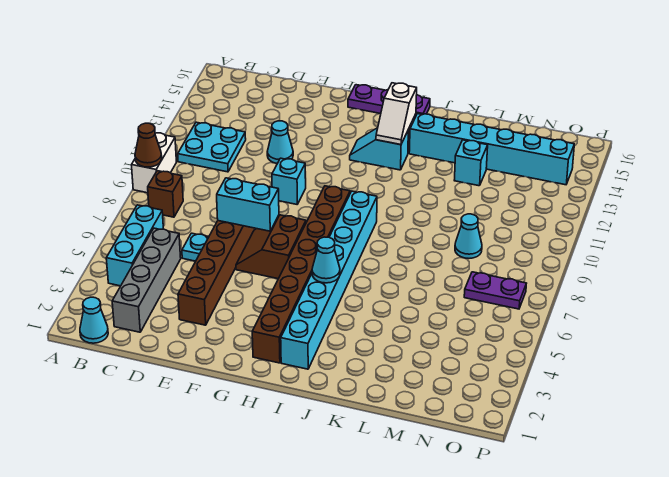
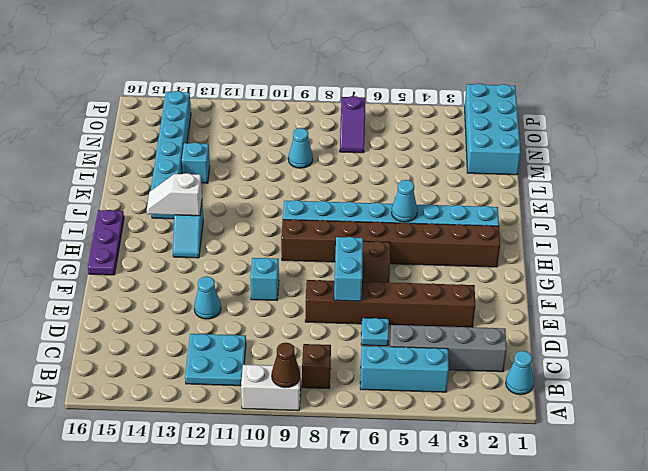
white 1x2 slope [376,83,417,145] -> white 1x2 slope turned to [147,173,202,216]
none -> cyan 2x4 brick [465,83,521,175]
purple 1x2 plate [464,272,526,309] -> purple 1x2 slope [340,96,365,153]

